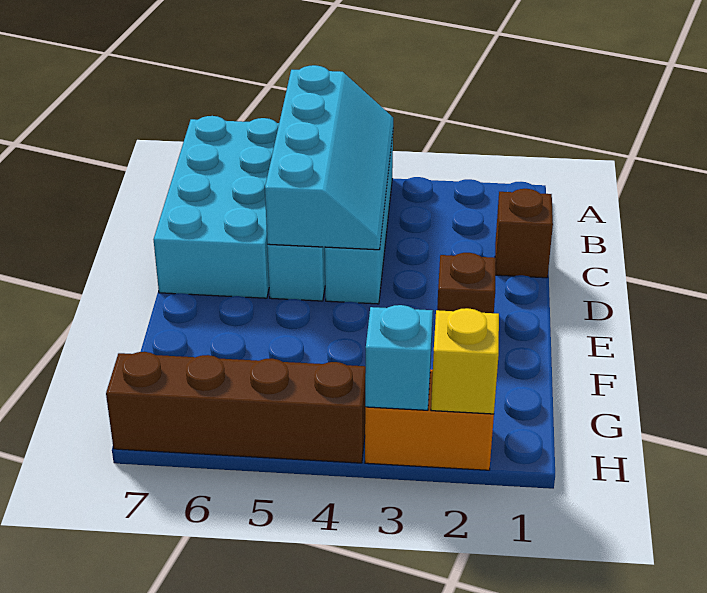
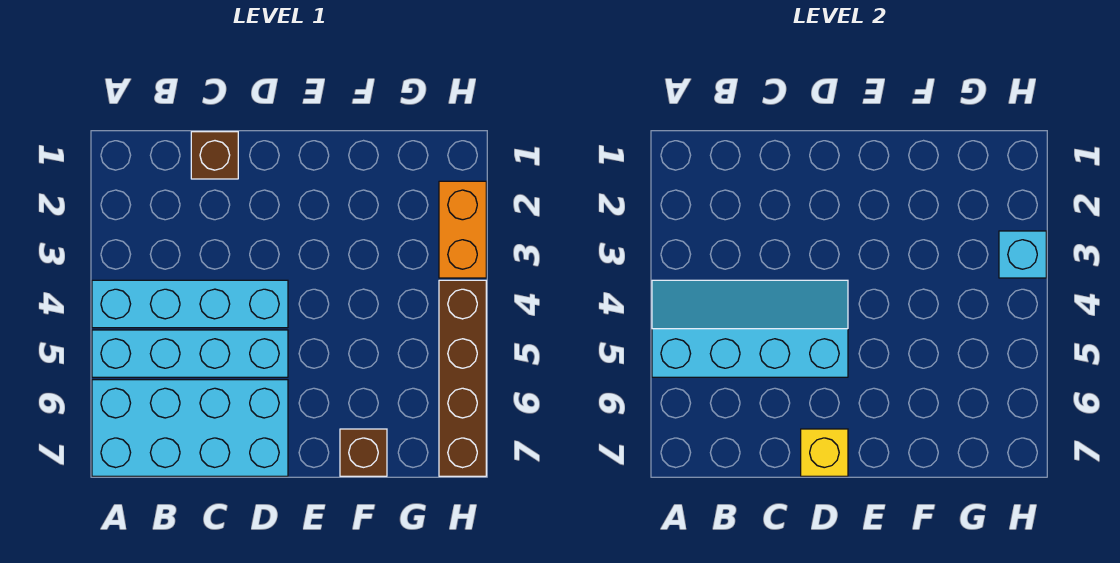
brown 1x1 brick [437,253,496,313] -> brown 1x1 brick moved to [340,429,387,476]
yellow 1x1 brick [431,308,499,414] -> yellow 1x1 brick moved to [801,429,848,476]

